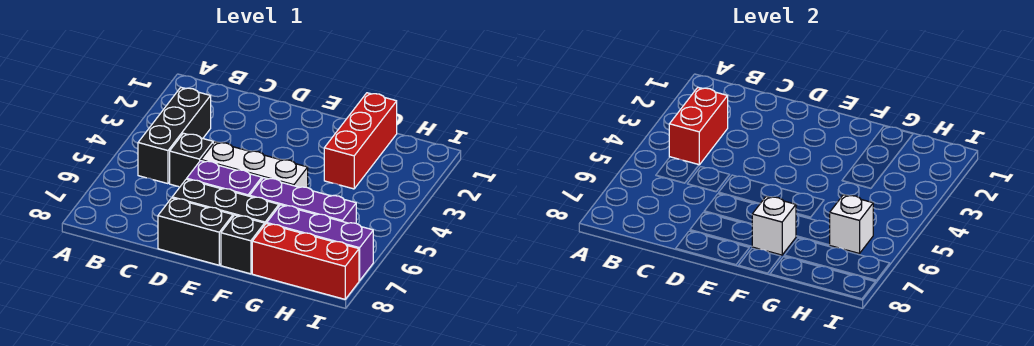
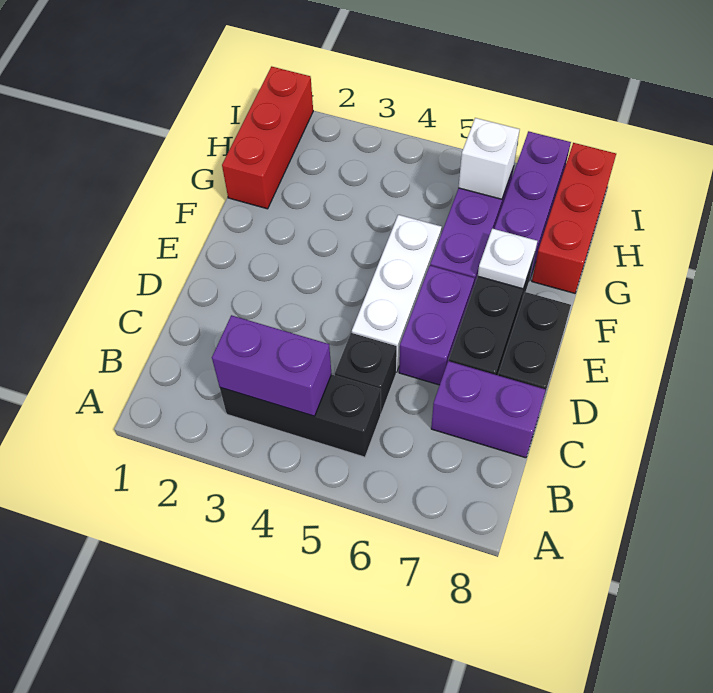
red 1x2 brick [669,88,728,165] -> purple 1x2 brick [212,315,332,416]
none -> purple 1x2 brick [431,361,546,458]
white 1x1 brick [752,196,796,255] -> white 1x1 plate [478,229,537,289]
black 1x1 brick [221,215,265,274] -> none
red 1x3 brick [324,93,397,189] -> red 1x3 brick turned to [222,66,313,209]

